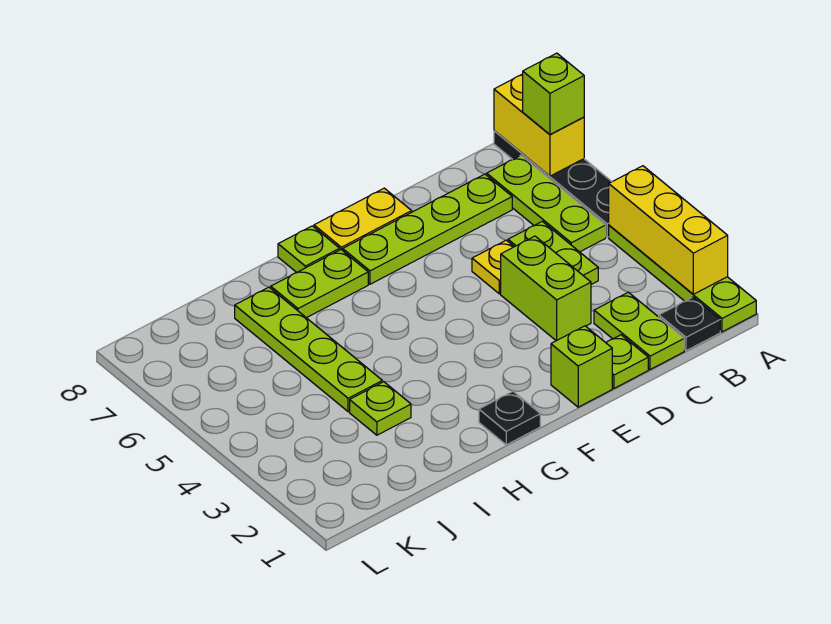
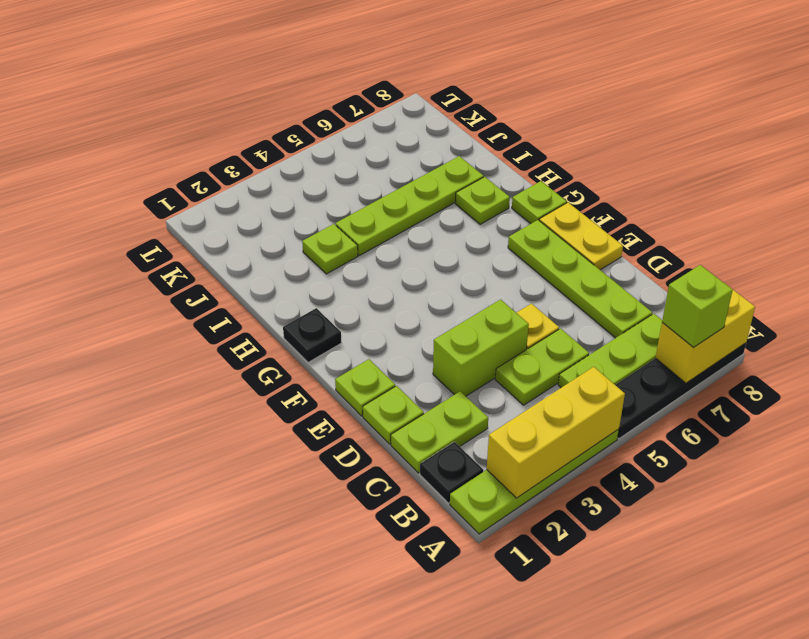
lime 1x1 brick [551,326,612,407] -> lime 1x1 plate [335,359,395,416]
lime 1x2 plate [271,250,368,318] -> lime 1x1 plate [455,177,510,224]

